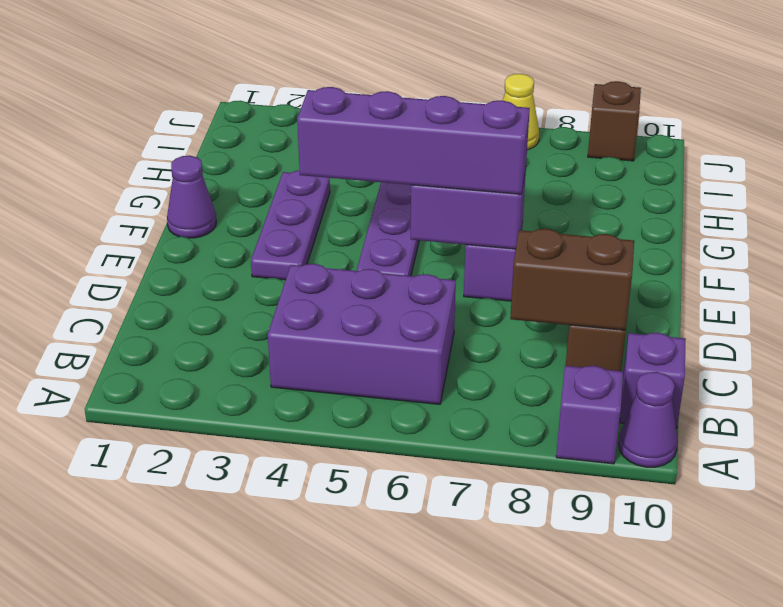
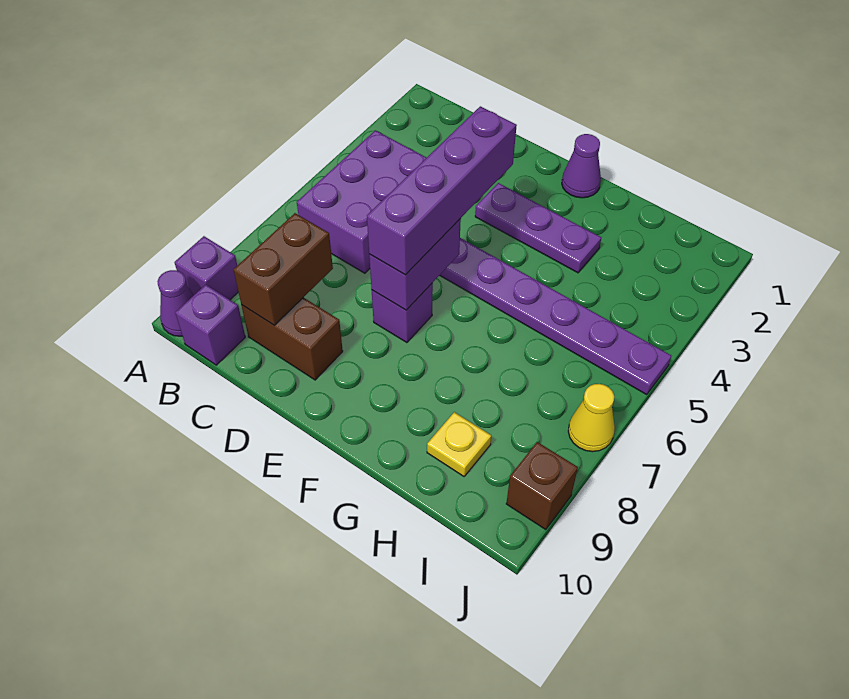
none -> yellow 1x1 plate [427,412,491,476]

